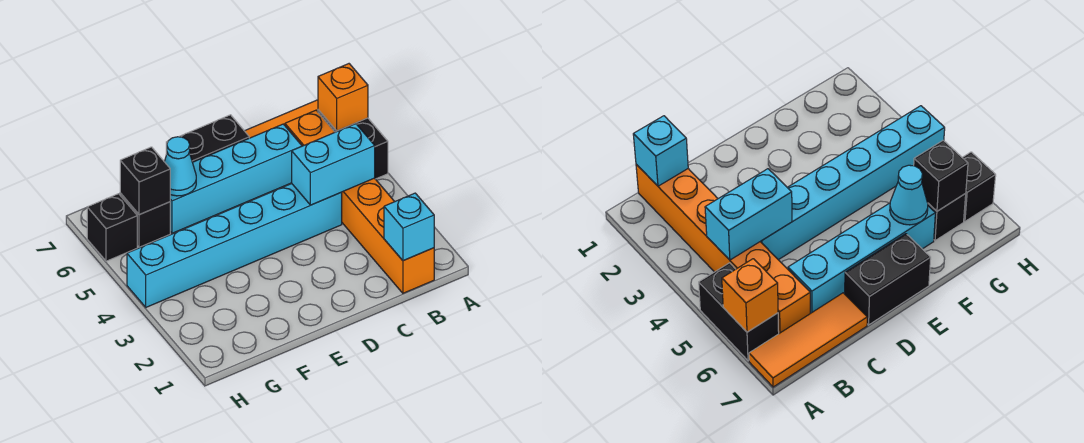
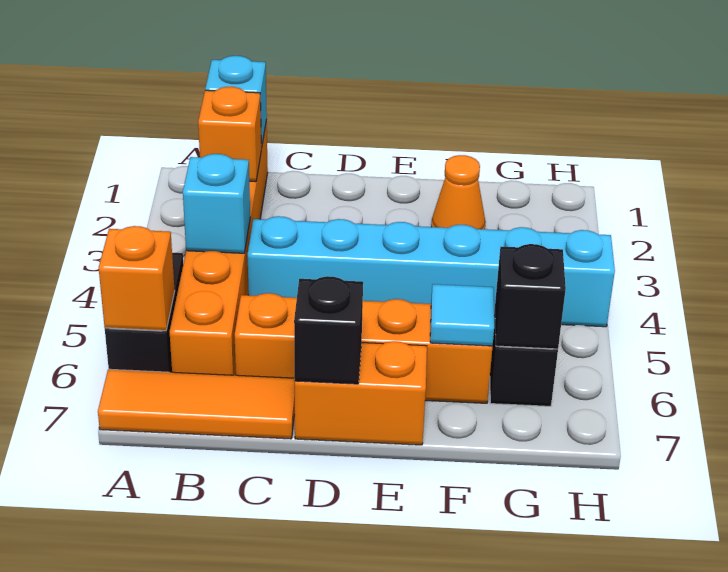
none -> orange 1x1 brick [198,87,261,182]
cyan 1x2 brick [292,124,375,205] -> cyan 1x1 brick [183,154,250,253]
cyan 1x4 brick [170,124,302,233] -> orange 1x4 brick [235,293,493,403]
black 1x2 brick [166,115,249,162] -> orange 1x2 brick [295,341,427,445]
none -> orange 1x1 cone [431,155,486,229]
cyan 1x1 cone [164,137,196,196] -> cyan 1x1 tile [430,284,494,346]
black 1x1 brick [87,194,137,261] -> black 1x1 brick moved to [294,276,363,384]

